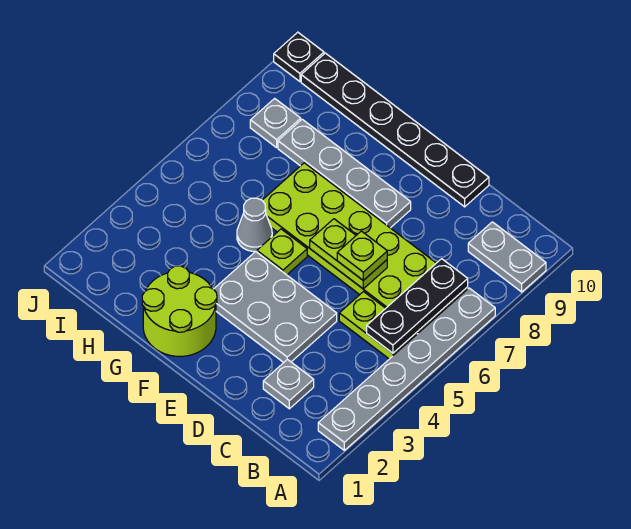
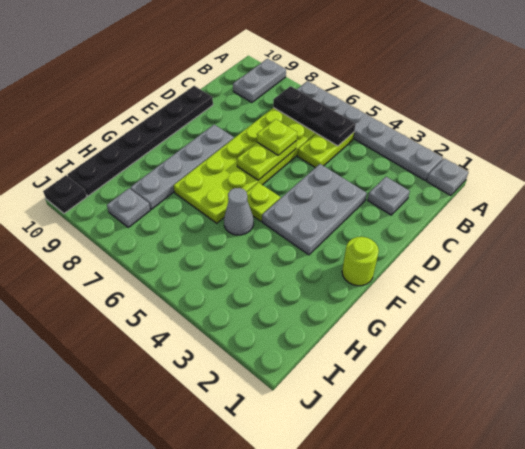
none -> grey 1x1 plate [427,158,468,196]
lime 2x2 round brick [142,266,217,357] -> lime 1x1 round brick [342,237,379,286]

